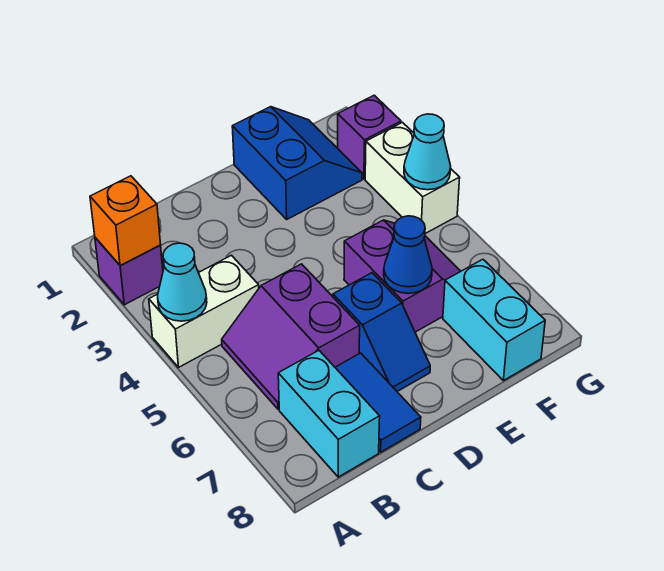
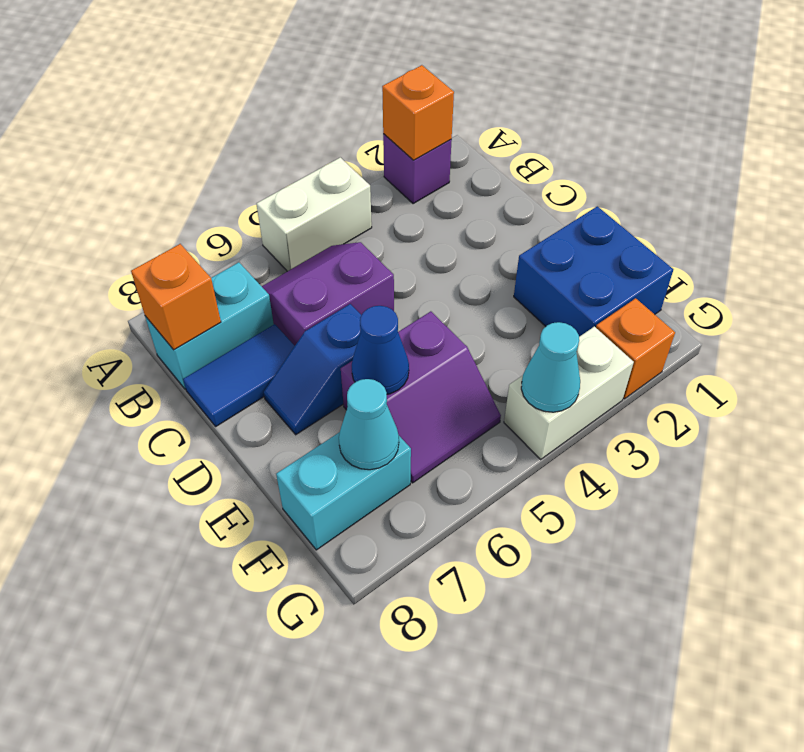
white 1x2 brick [149,255,259,367] -> white 1x2 brick turned to [256,157,372,271]
cyan 1x1 cone [158,243,207,321] -> cyan 1x1 cone moved to [339,379,399,470]
none -> orange 1x1 brick [131,244,221,350]
blue 2x2 slope [232,107,362,219] -> blue 2x2 brick [514,206,673,337]
purple 1x1 brick [338,95,401,179] -> orange 1x1 brick [596,298,675,399]

